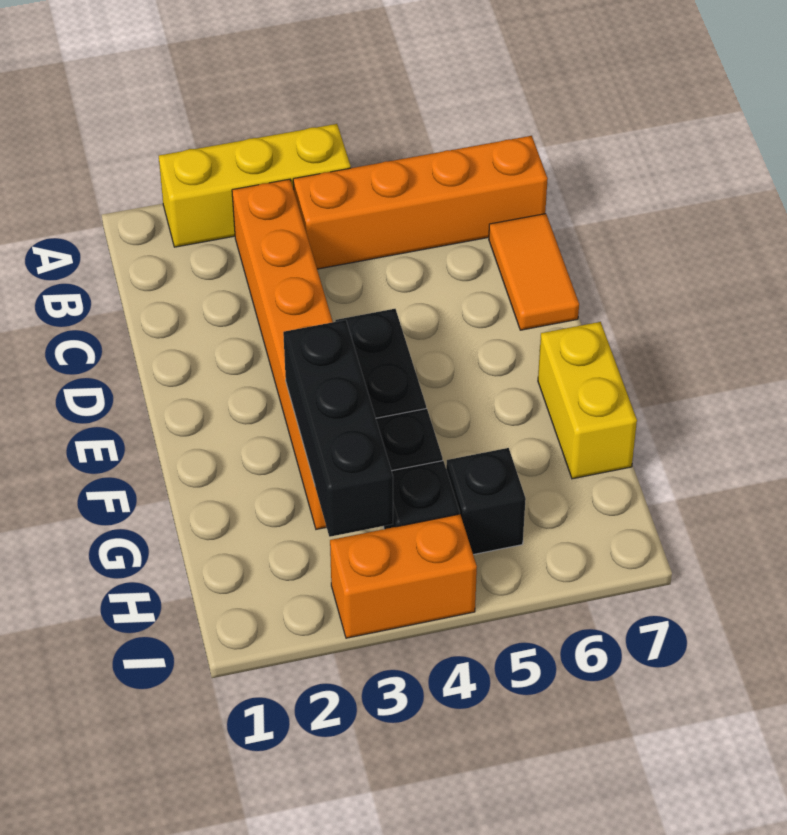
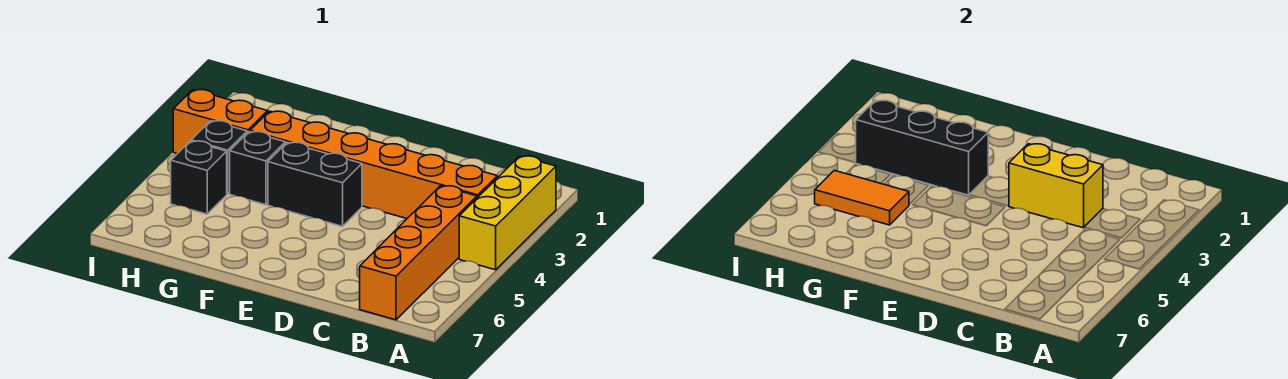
orange 1x2 tile [489,214,579,330] -> orange 1x2 tile moved to [815,170,909,225]
yellow 1x2 brick [538,322,637,479] -> yellow 1x2 brick moved to [1009,144,1103,228]
orange 1x2 brick [330,514,477,638] -> orange 1x2 brick turned to [173,90,268,154]

